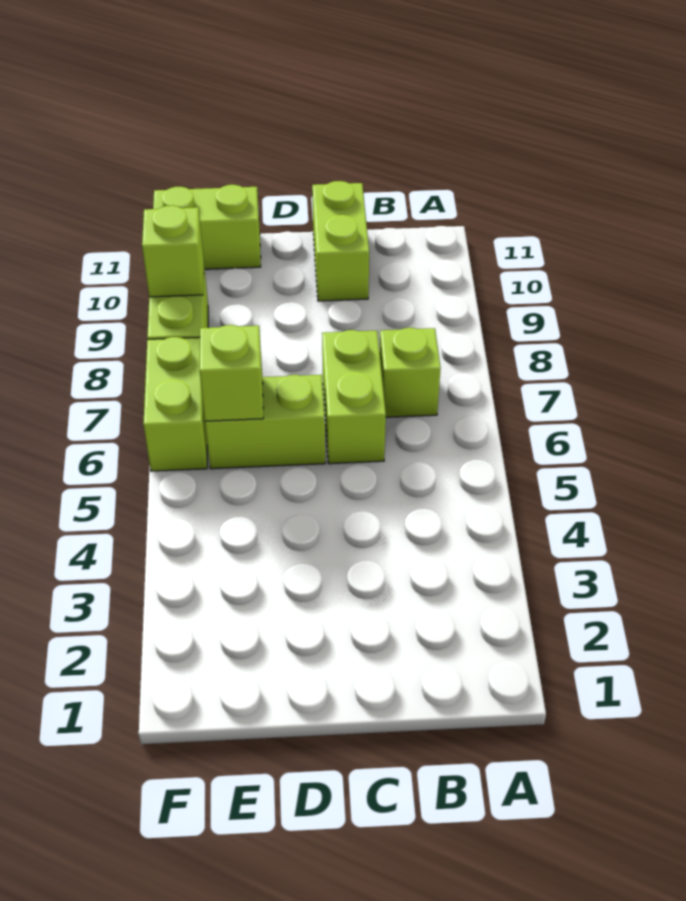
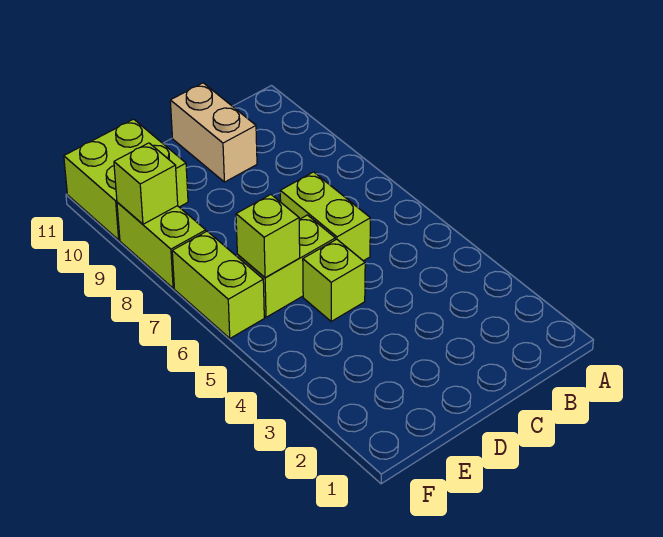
lime 1x1 brick [380,328,441,417] -> lime 1x1 brick moved to [303,239,365,321]
lime 1x2 brick [312,181,369,301] -> tan 1x2 brick [170,83,257,182]
lime 1x2 brick [153,185,261,269] -> lime 2x2 brick [64,119,188,240]

